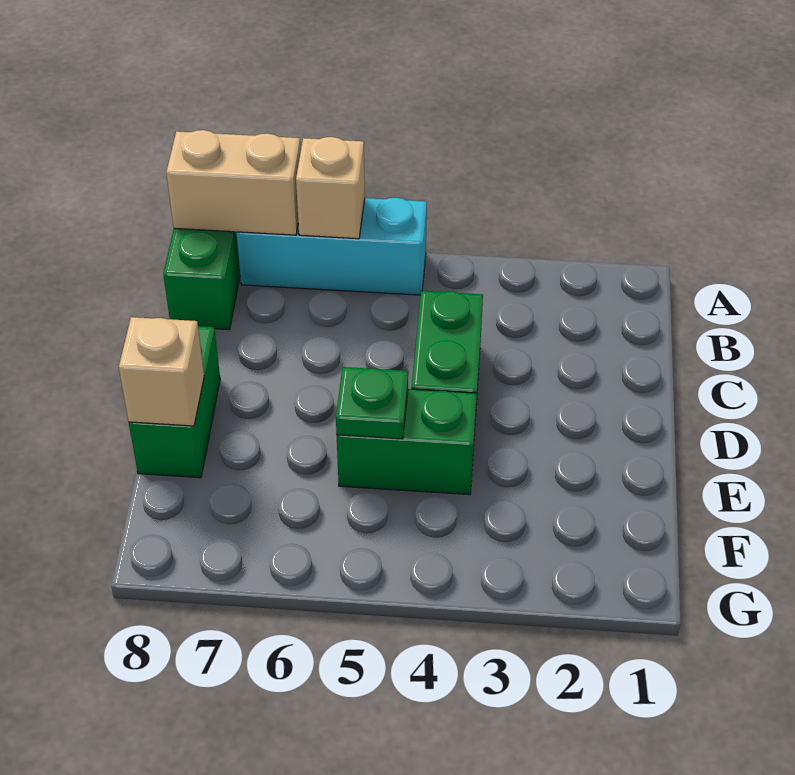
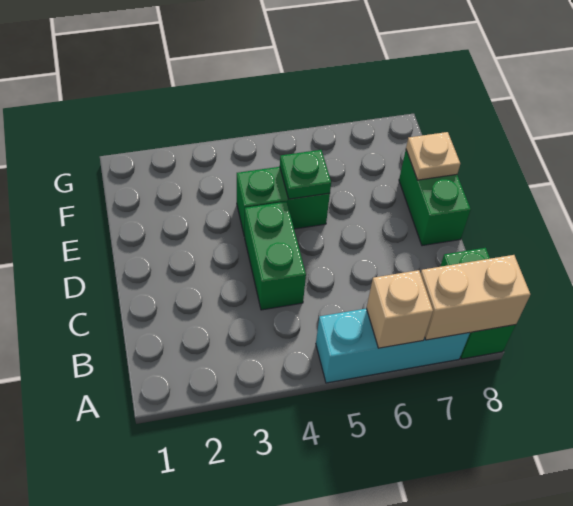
tan 1x1 brick [119,317,204,426] -> tan 1x1 plate [406,132,460,180]

